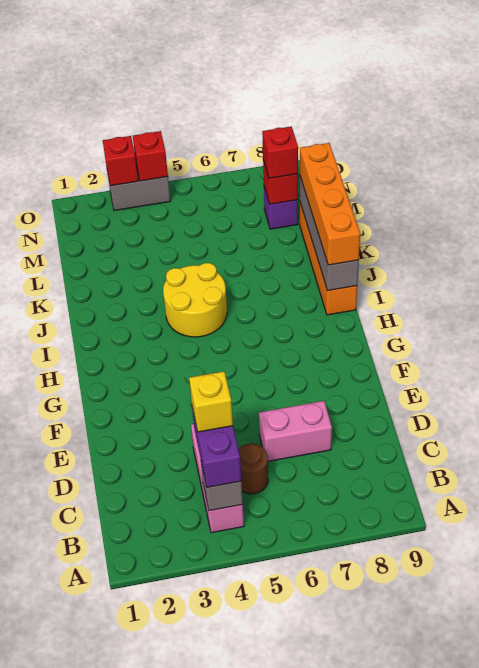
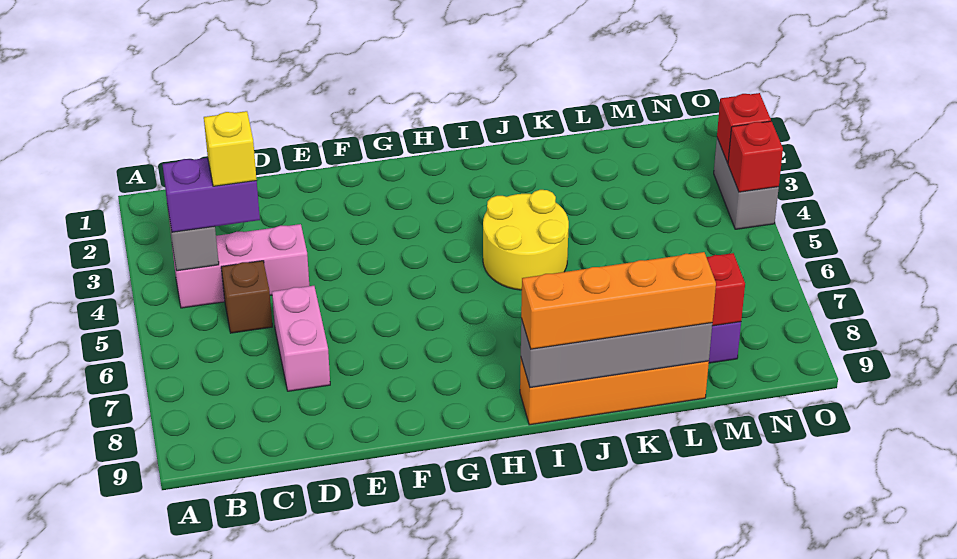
brown 1x1 round brick [238,443,268,494] -> brown 1x1 brick [221,261,272,333]
red 1x1 brick [262,126,298,178] -> none

